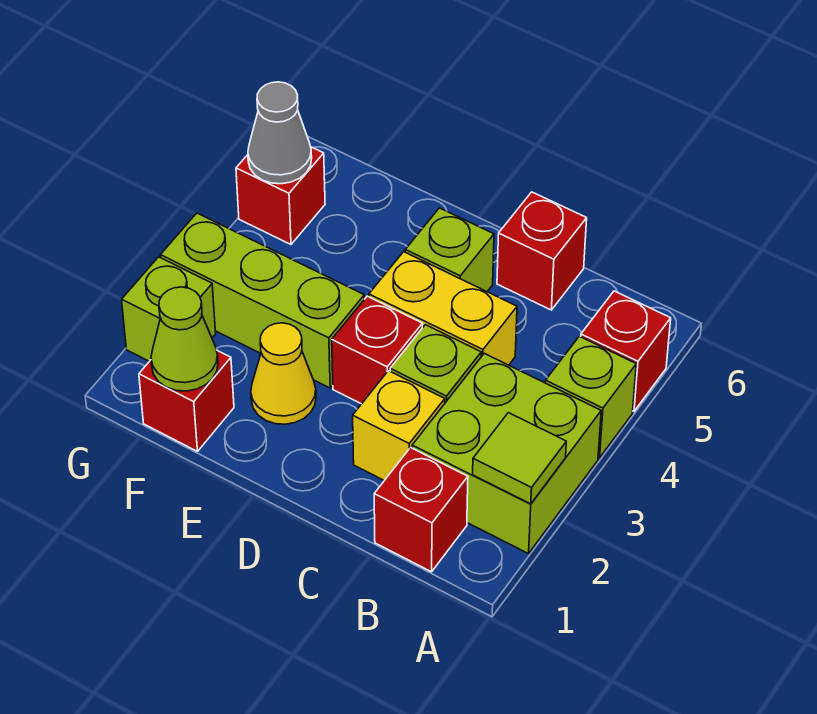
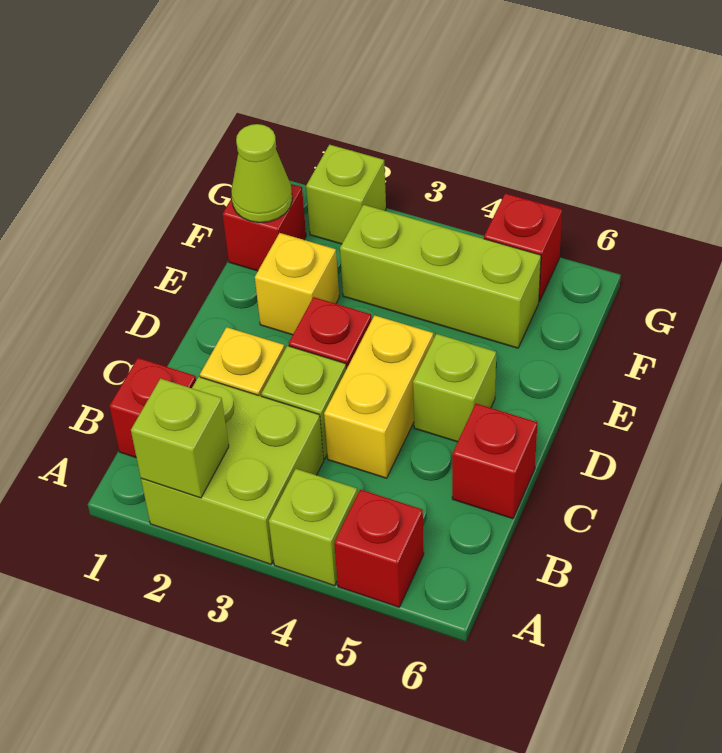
lime 1x1 tile [473,413,566,504] -> lime 1x1 brick [131,379,229,498]
yellow 1x1 cone [251,323,316,424] -> yellow 1x1 brick [255,233,339,335]
lime 1x3 brick [161,213,364,388] -> lime 1x3 brick turned to [340,205,541,348]
grey 1x1 cone [248,82,312,184] -> none

